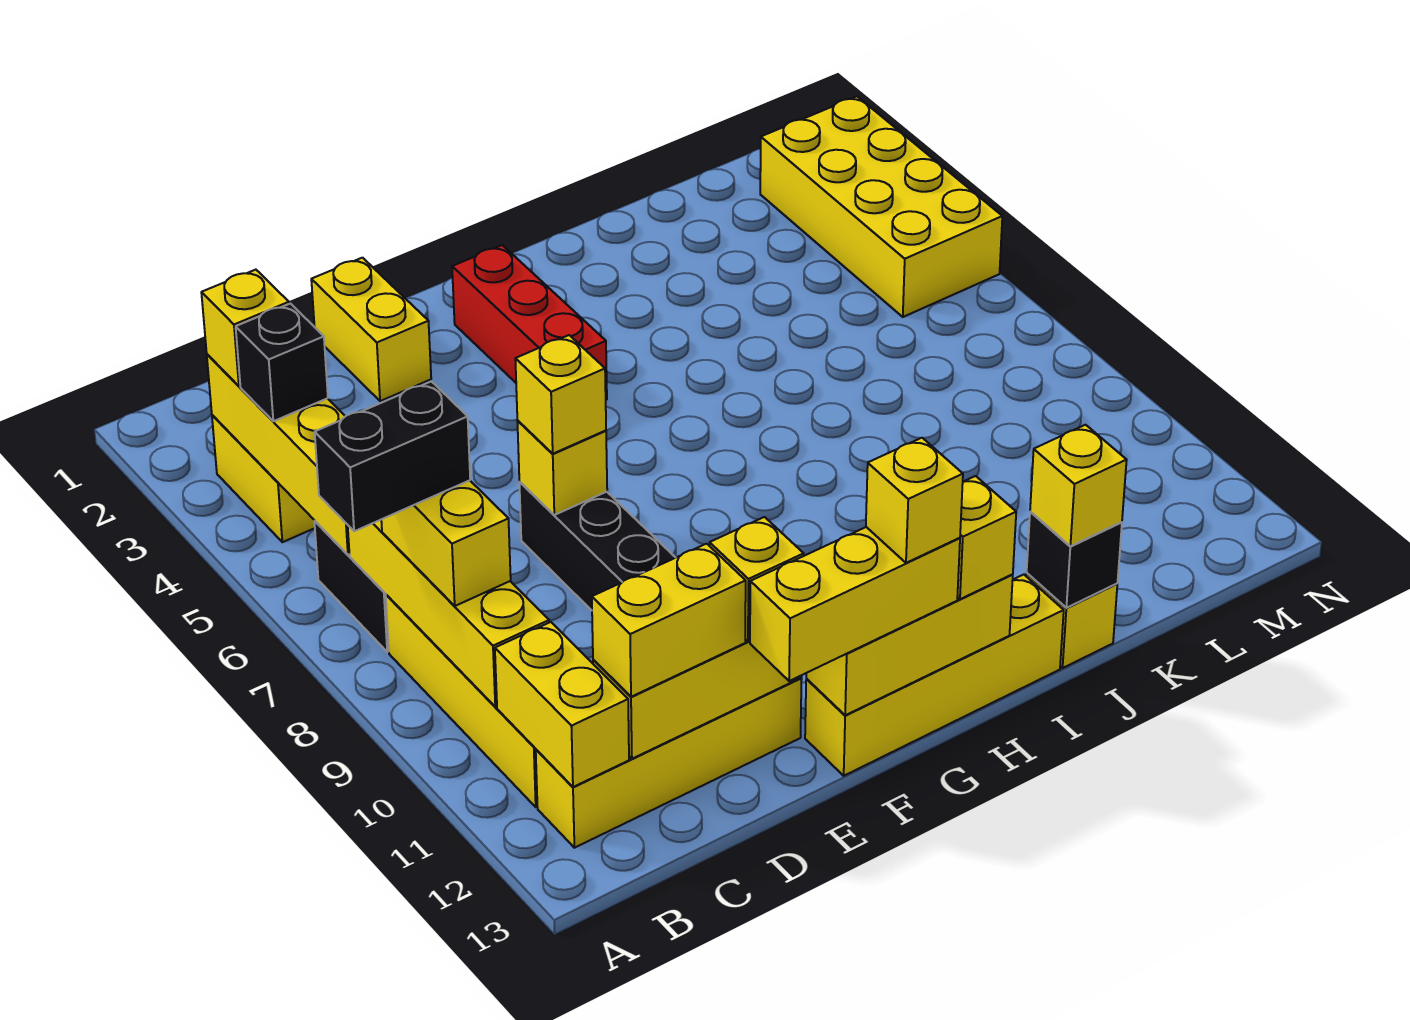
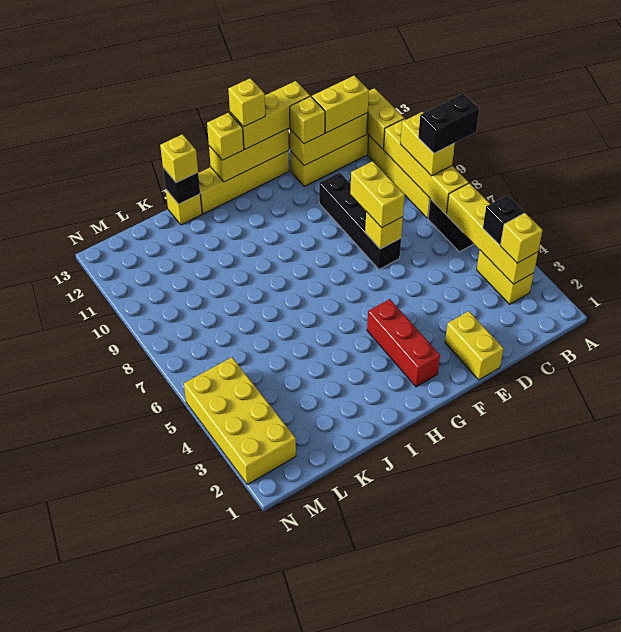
yellow 1x1 brick [515,335,606,454] -> yellow 1x2 brick [350,161,405,228]

